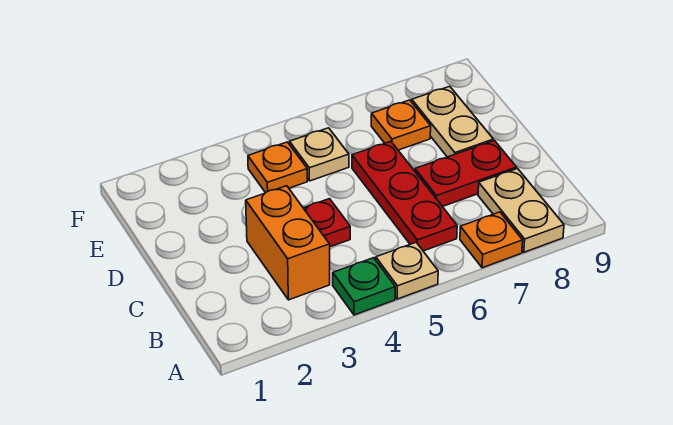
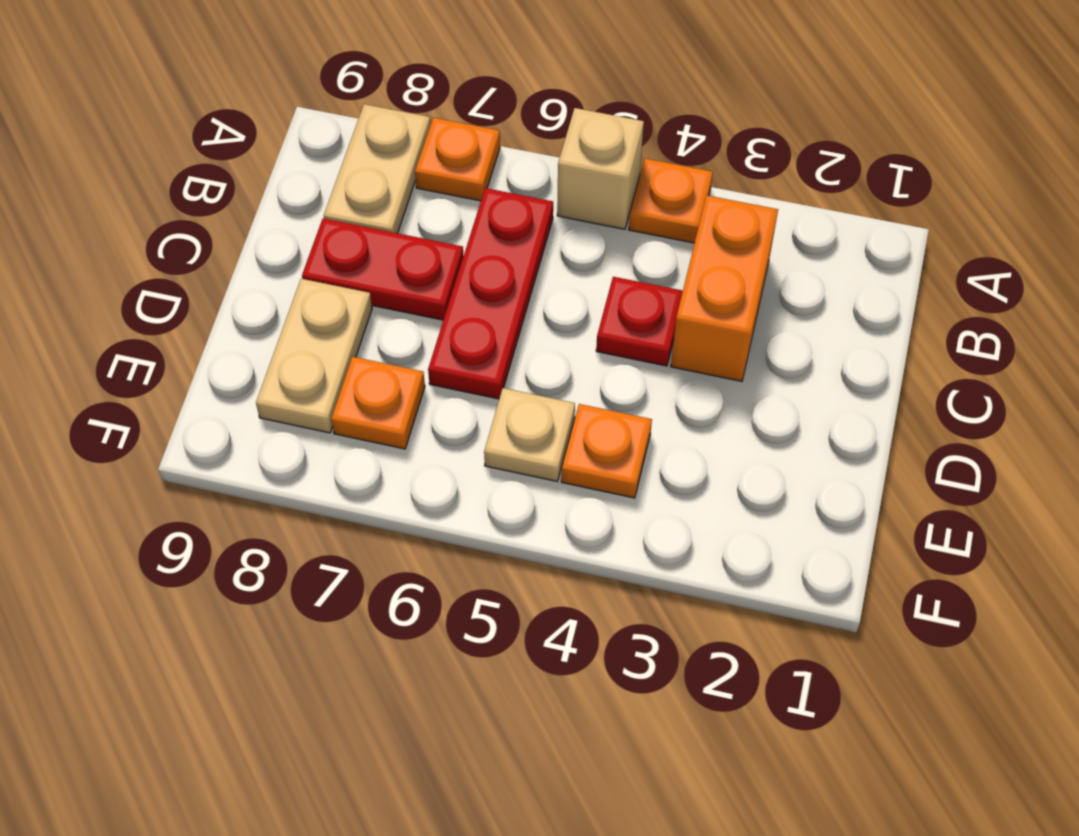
green 1x1 plate [333,258,395,315] -> orange 1x1 plate [629,158,713,243]
tan 1x1 plate [376,242,438,299] -> tan 1x1 brick [557,108,644,229]

